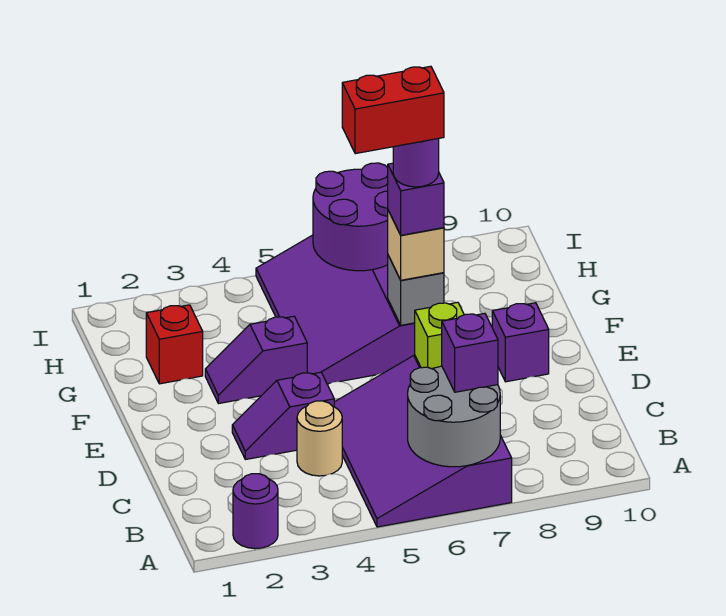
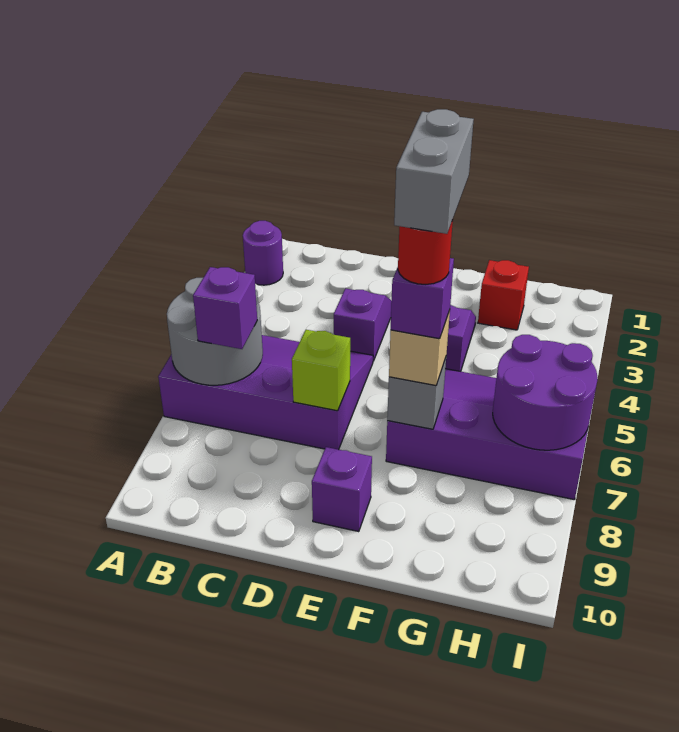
tan 1x1 round brick [297,401,342,476] -> none
red 1x2 brick [342,66,444,154] -> grey 1x2 brick [394,109,474,234]
purple 1x1 round brick [393,139,439,187] -> red 1x1 round brick [398,220,453,284]

